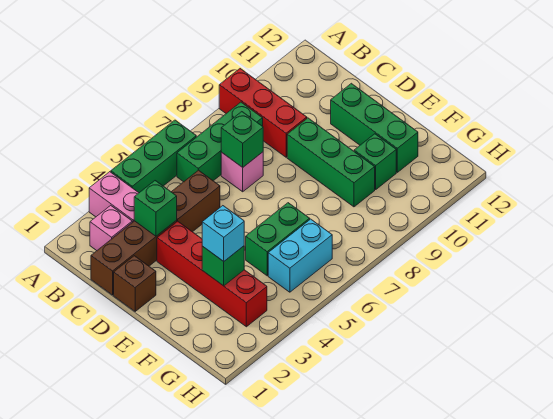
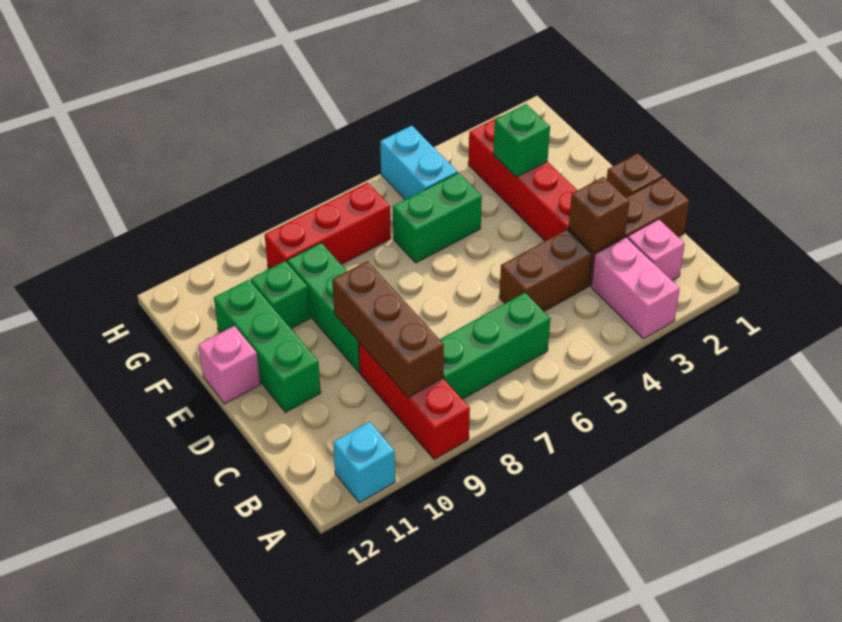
green 1x3 brick [111,120,196,193] -> none
none -> brown 1x3 brick [332,261,444,397]
green 1x1 brick [134,181,177,236] -> brown 1x1 brick [569,177,629,253]
pink 1x1 brick [221,152,263,192] -> pink 1x1 brick moved to [199,326,260,404]
green 1x1 brick [221,112,263,167] -> none
cyan 1x1 brick [202,206,244,261] -> cyan 1x1 brick moved to [333,422,395,503]
cyan 1x2 brick [268,219,332,292] -> cyan 1x2 brick turned to [380,126,458,200]
none -> red 1x3 brick [265,182,391,269]

